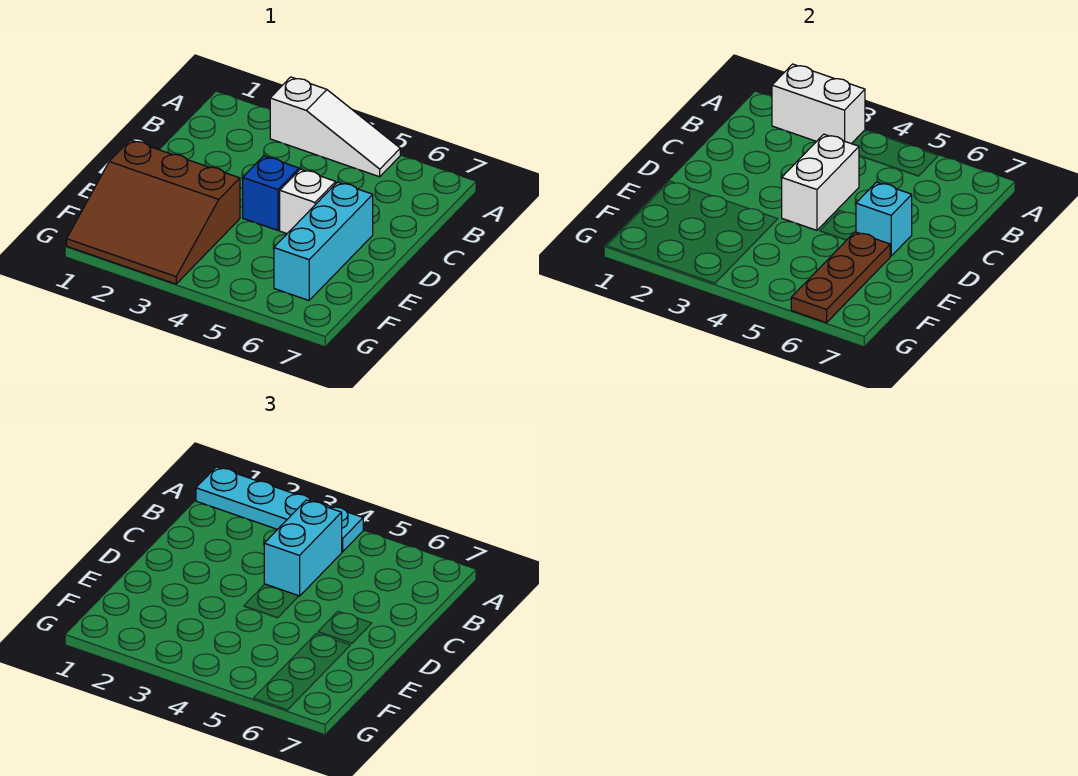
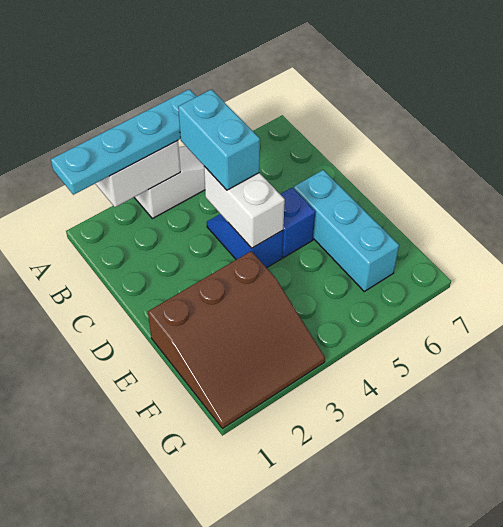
white 1x1 brick [280,169,336,234] -> blue 1x1 brick [280,188,315,258]
cyan 1x1 brick [856,182,912,256] -> none
brown 1x3 plate [791,232,890,323] -> none

